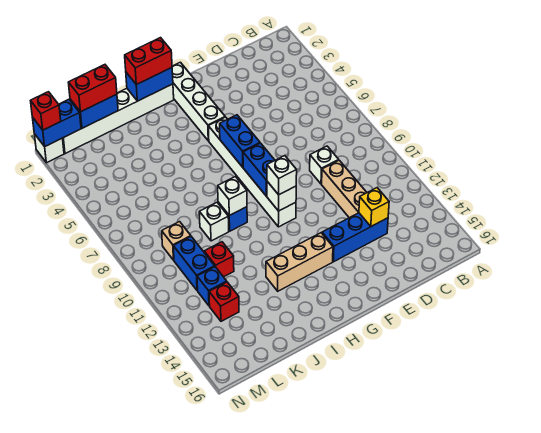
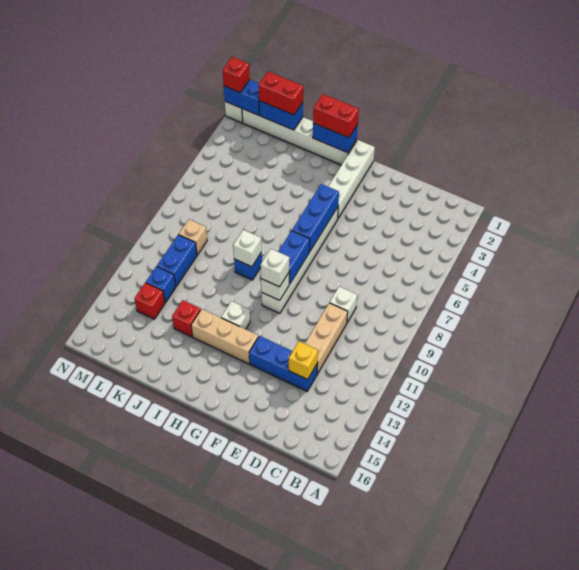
blue 1x2 brick [220,115,260,167] -> blue 1x3 brick [292,184,339,252]
white 1x1 brick [199,203,229,241] -> white 1x1 brick moved to [221,301,250,329]
red 1x1 brick [204,242,234,277] -> red 1x1 brick moved to [172,300,201,337]

